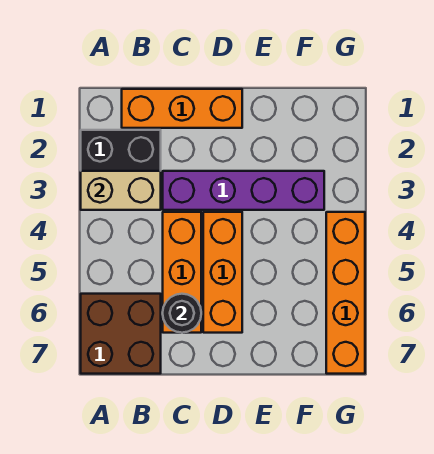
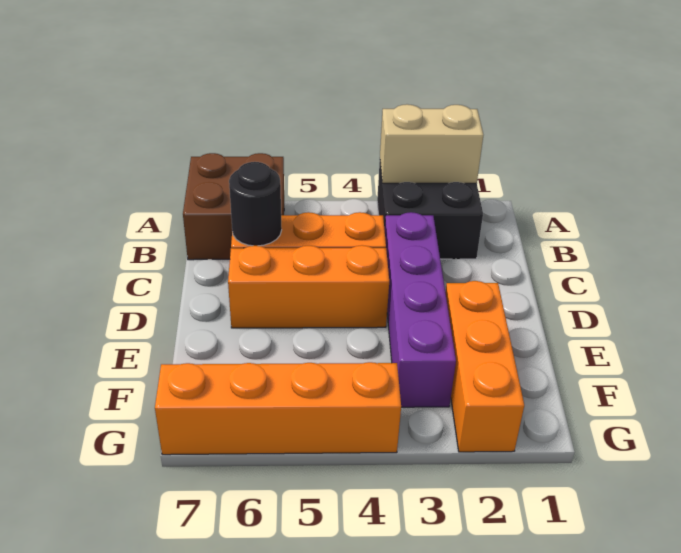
tan 1x2 brick [81,171,161,210] -> tan 1x2 brick turned to [380,104,483,183]
orange 1x3 brick [122,89,242,128] -> orange 1x3 brick moved to [445,281,524,452]

